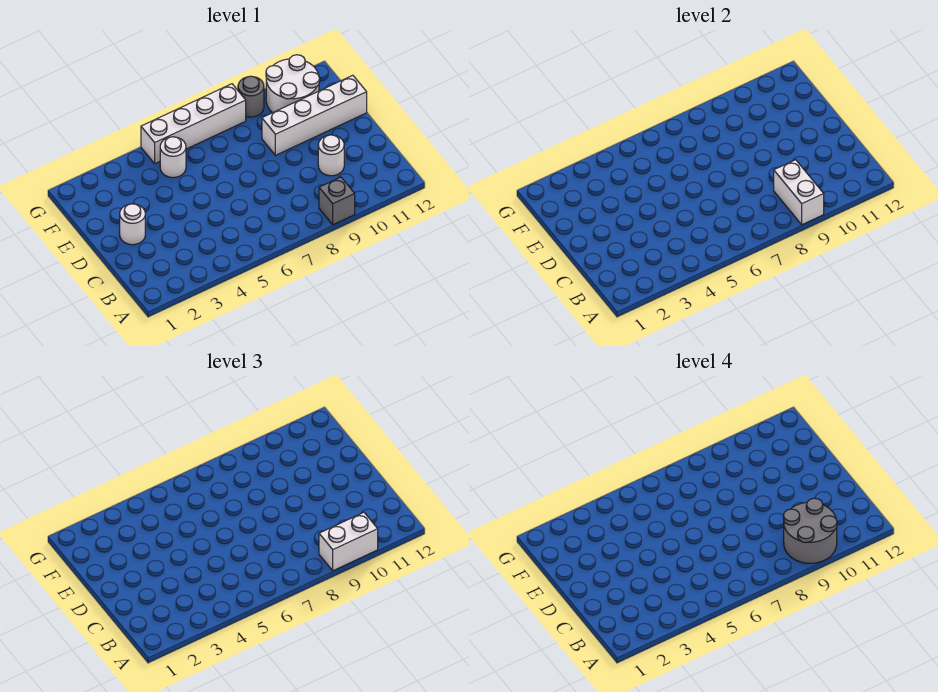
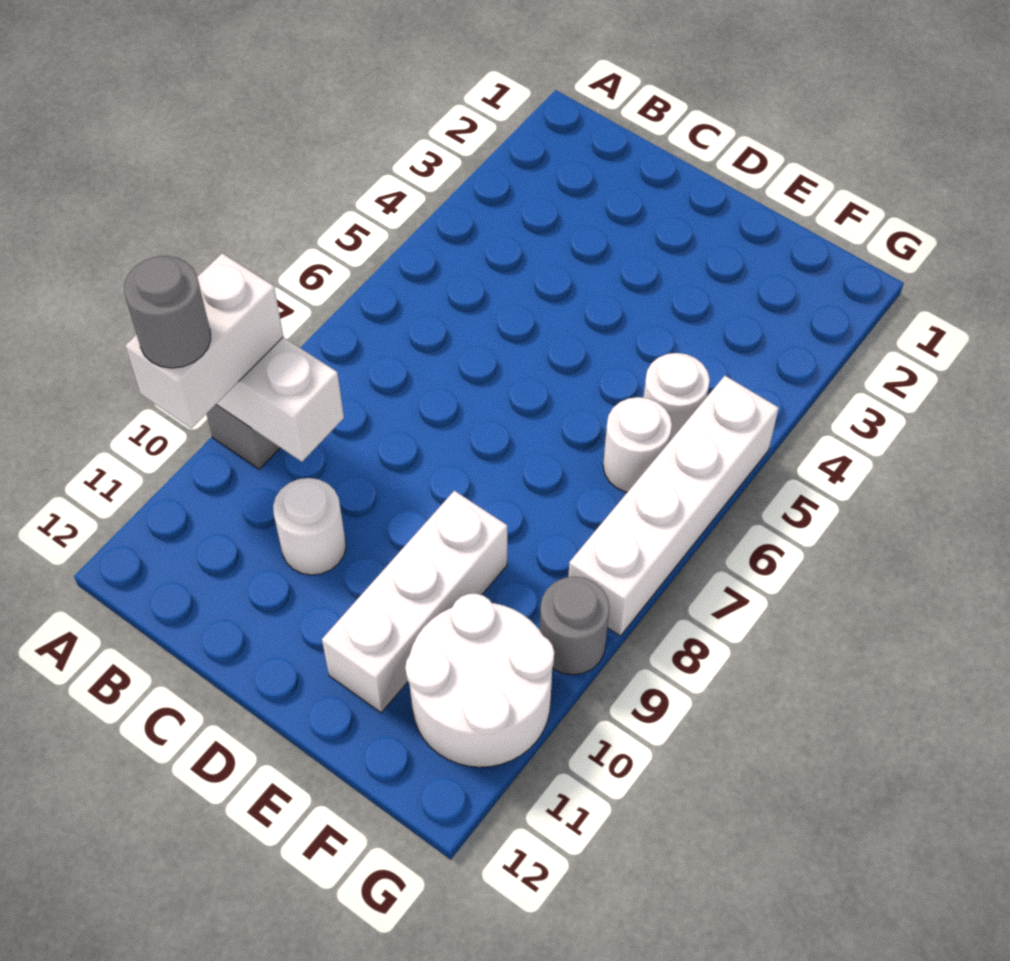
grey 2x2 round brick [783,498,837,563] -> grey 1x1 round brick [124,256,211,368]
white 1x1 round brick [120,204,145,245] -> white 1x1 round brick moved to [603,397,672,492]
white 1x4 brick [262,75,367,155] -> white 1x3 brick [322,491,507,713]

